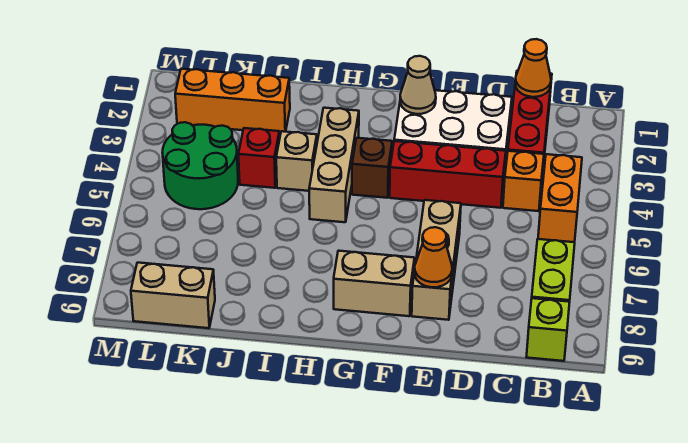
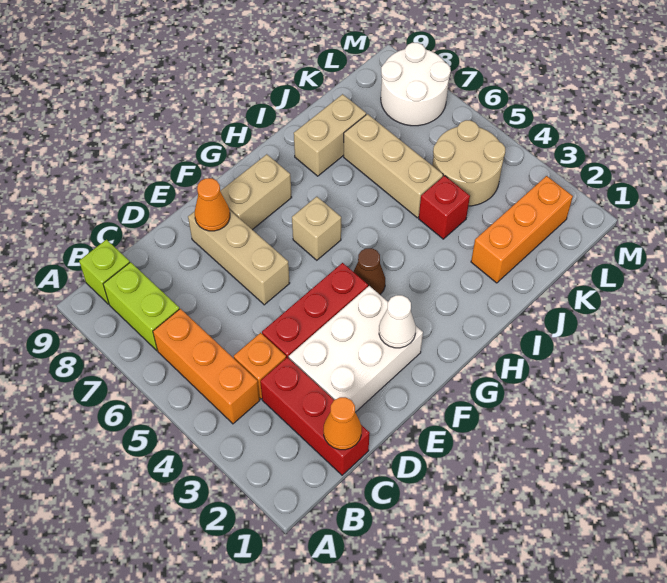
orange 1x2 brick [538,154,582,242] -> orange 1x3 brick [153,309,260,424]
tan 1x1 cone [400,56,436,114] -> white 1x1 cone [379,295,416,348]
brown 1x1 brick [352,138,392,198] -> brown 1x1 cone [354,248,385,294]
tan 1x3 brick [309,108,359,222] -> tan 1x3 brick moved to [344,114,443,218]
tan 1x1 brick [276,131,317,191] -> tan 1x1 brick moved to [292,197,341,260]
green 2x2 round brick [162,122,238,209] -> tan 2x2 round brick [432,120,505,206]
tan 1x2 brick [131,263,215,328] -> tan 1x2 brick moved to [294,94,366,176]
none -> white 2x2 round brick [381,43,451,126]

